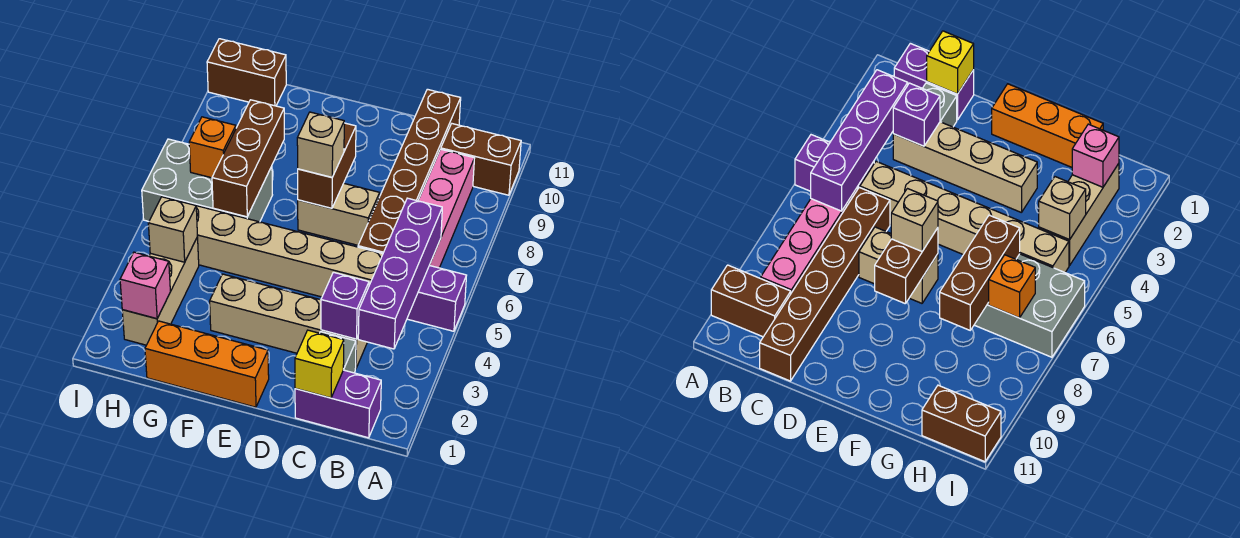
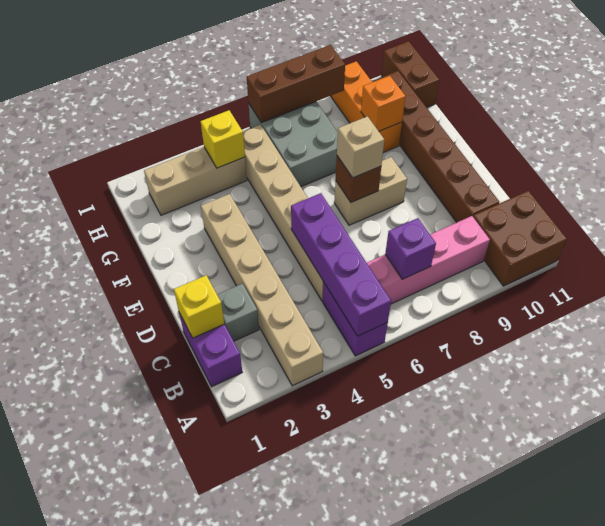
brown 1x2 brick [441,124,521,195] -> brown 2x2 brick [473,191,567,286]
purple 1x4 brick [358,198,442,349] -> purple 1x4 brick turned to [291,193,391,336]
tan 1x4 brick [210,274,367,369] -> tan 1x6 brick [201,194,323,386]
purple 1x1 brick [321,272,369,339] -> purple 1x1 brick moved to [385,218,436,279]
brown 1x6 brick [358,89,461,253] -> brown 1x6 brick turned to [373,71,499,223]
tan 1x2 brick [298,183,380,245] -> tan 1x2 brick turned to [334,157,407,225]
orange 1x3 brick [145,321,269,407] -> orange 1x3 brick moved to [331,61,402,153]
brown 1x2 brick [298,123,356,208] -> brown 1x1 brick [336,156,381,202]
brown 1x3 brick [212,100,284,217] -> brown 1x3 brick moved to [247,45,345,123]
pink 1x1 brick [120,252,170,319] -> none
tan 1x1 brick [148,197,198,262] -> yellow 1x1 brick [200,110,245,168]
orange 1x1 brick [189,117,236,178] -> orange 1x1 brick moved to [361,76,406,131]

